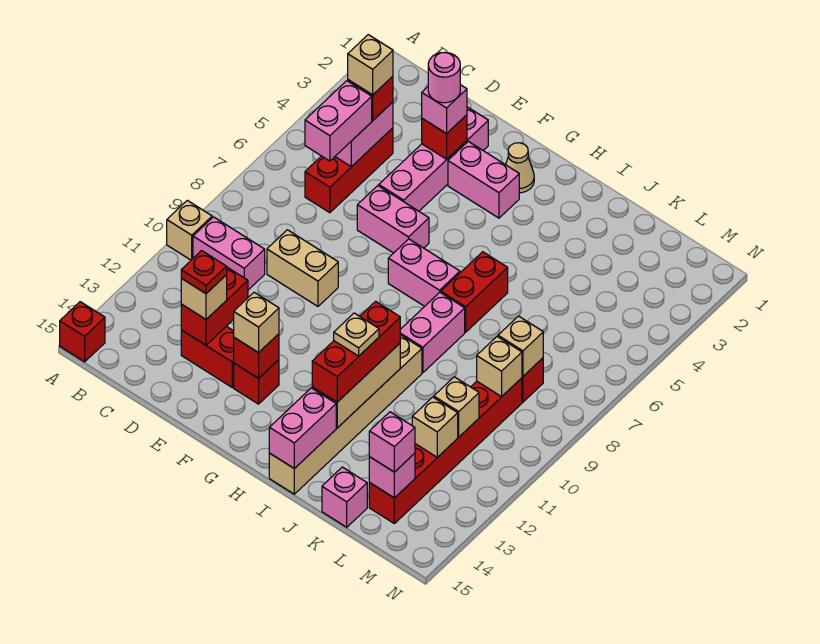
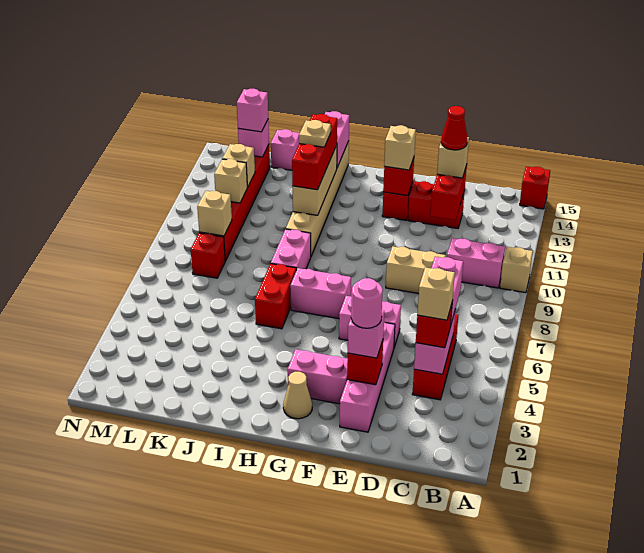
red 1x1 plate [181,251,227,294] -> red 1x1 cone [441,106,467,150]
tan 1x1 brick [498,316,543,376] -> none

